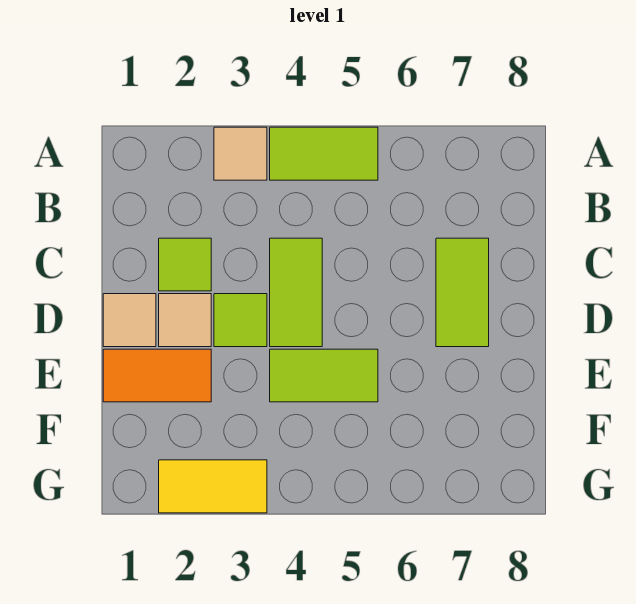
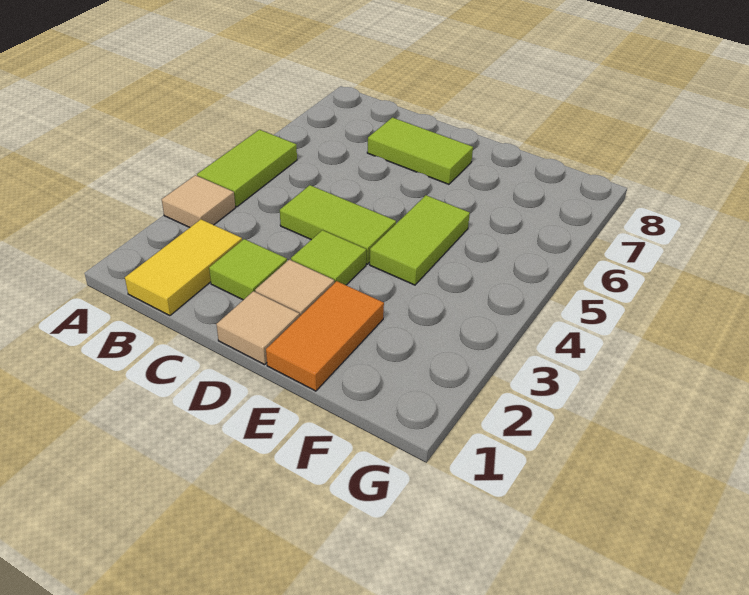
yellow 1x2 tile [159,460,267,513] -> yellow 1x2 tile moved to [125,219,242,316]

